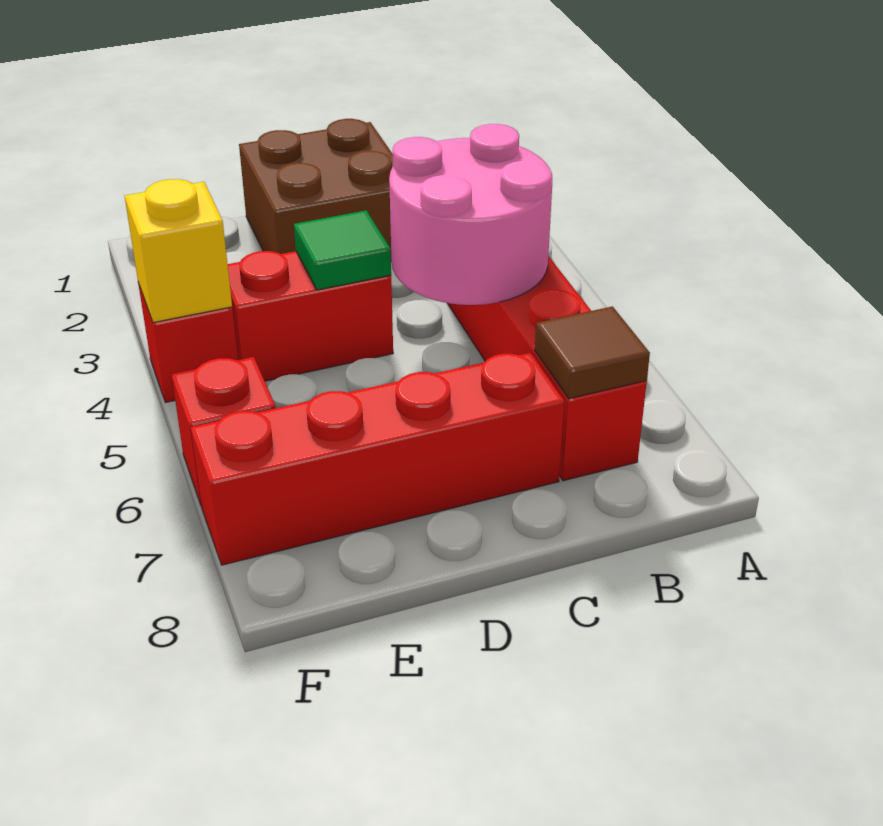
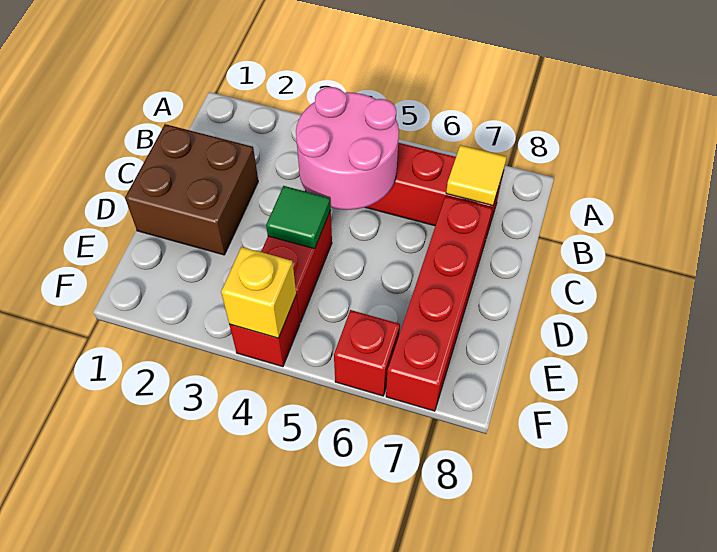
brown 1x1 tile [535,306,650,399] -> yellow 1x1 tile [446,145,507,206]

